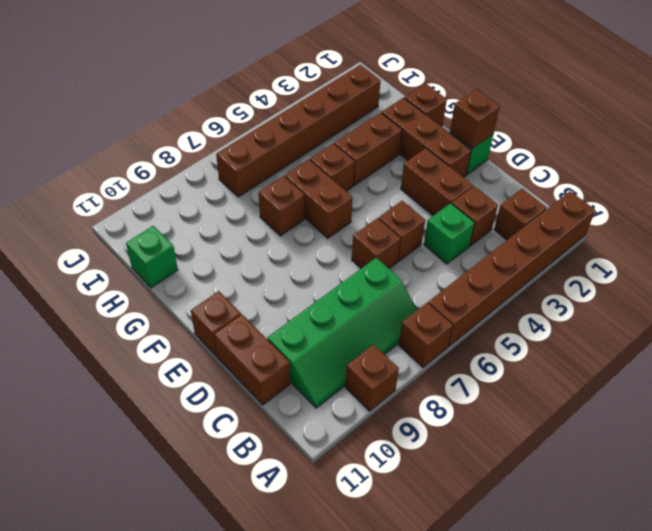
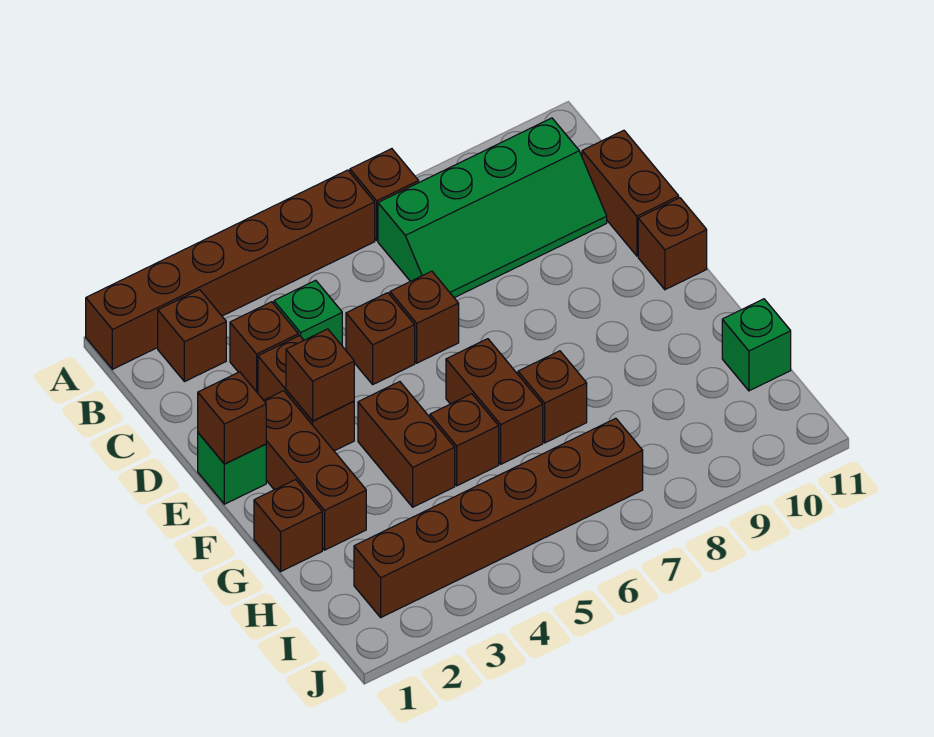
brown 1x1 brick [345,345,399,411] -> brown 1x1 brick moved to [286,329,354,421]
green 2x4 slope [267,258,417,408] -> green 2x4 slope turned to [378,118,607,298]
brown 1x2 brick [334,113,402,186] -> brown 1x2 brick turned to [358,382,455,507]

